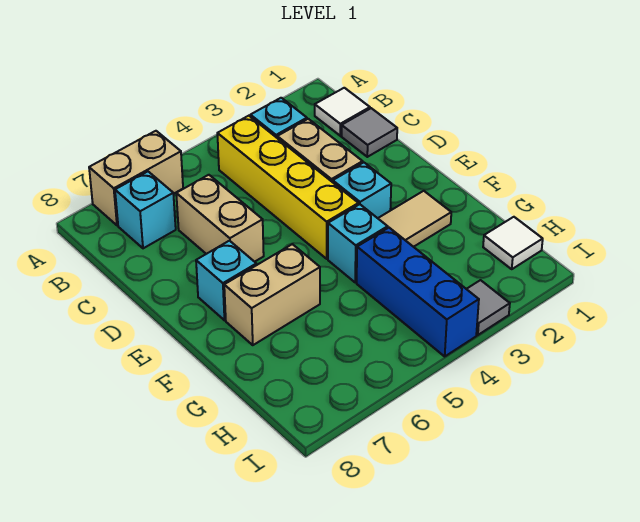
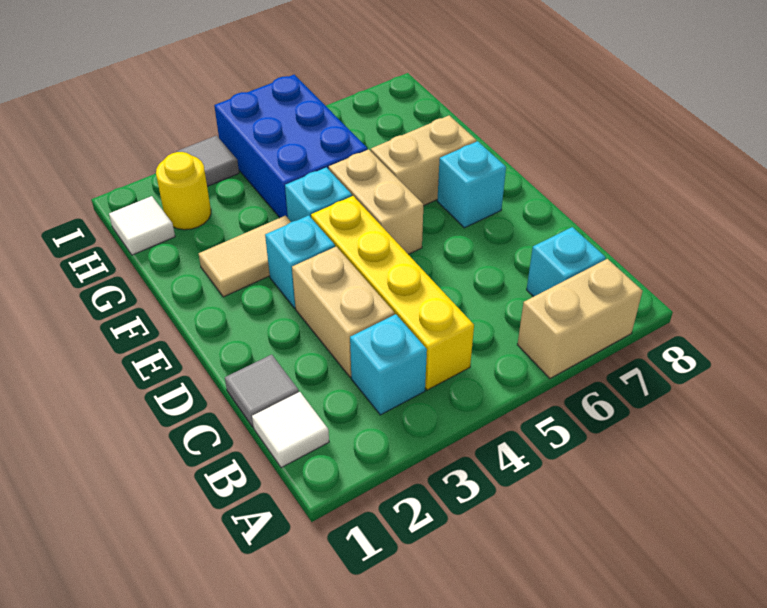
tan 1x2 brick [176,175,264,262] -> tan 1x2 brick moved to [329,149,423,254]
blue 1x3 brick [357,228,479,356] -> blue 2x3 brick [214,75,367,218]
none -> yellow 1x1 round brick [156,152,211,230]

